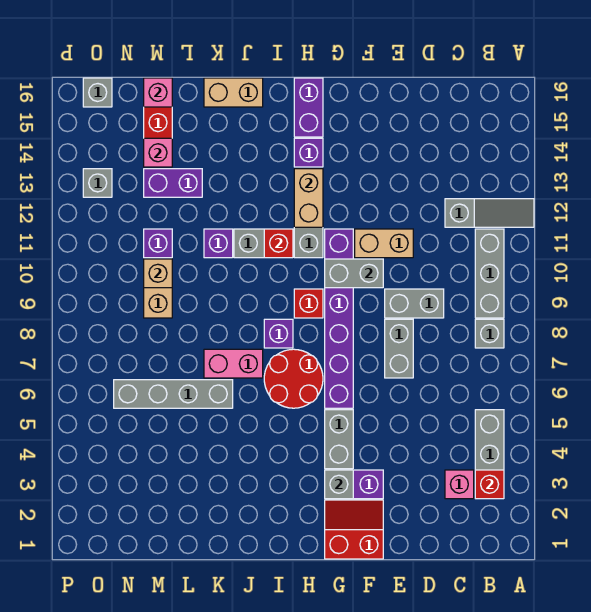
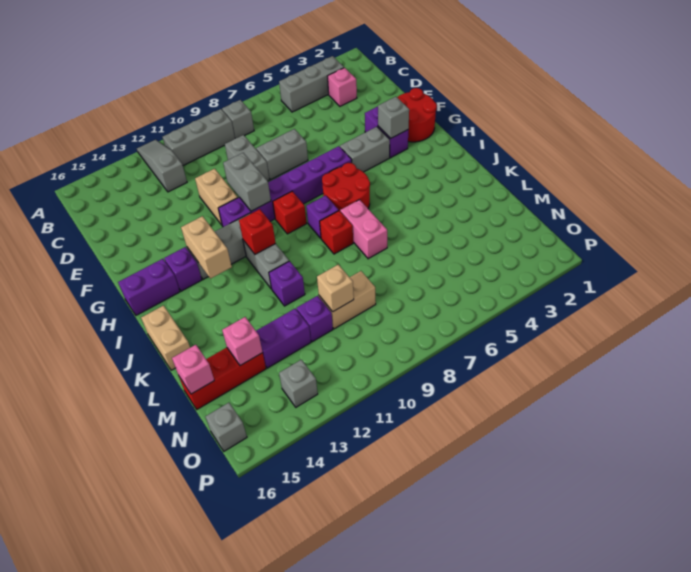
red 1x1 brick [475,470,504,499] -> red 1x1 brick moved to [320,211,353,254]
red 2x2 slope [325,500,383,559] -> red 2x2 round brick [397,88,437,142]
tan 1x2 brick [294,169,323,227] -> tan 1x2 brick turned to [181,216,232,278]
grey 1x4 brick [114,380,233,408] -> none
purple 1x2 brick [144,169,202,197] -> purple 1x2 brick turned to [256,309,311,368]

